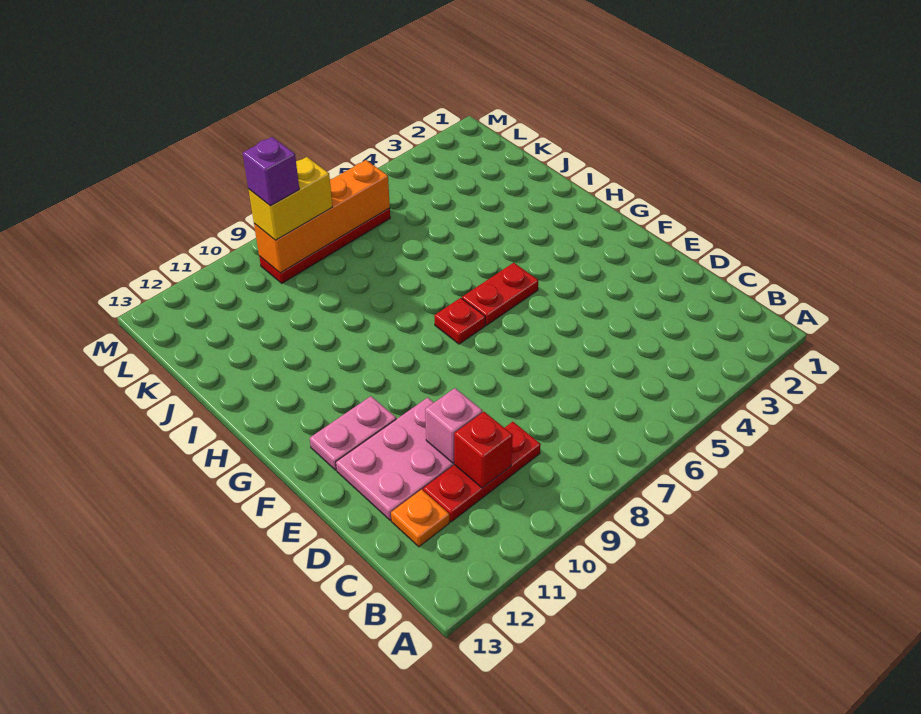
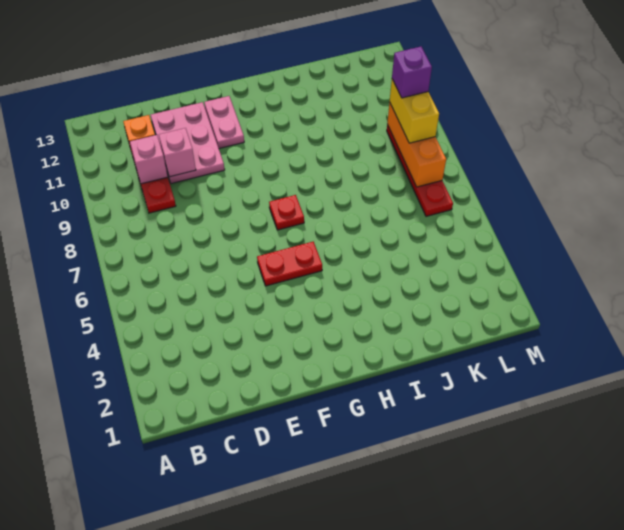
red 1x1 brick [454,412,513,488] -> pink 1x1 brick [130,135,168,184]
red 1x2 plate [462,263,538,325] -> red 1x2 plate turned to [257,242,322,286]
orange 1x4 brick [254,160,390,273] -> orange 1x3 brick [387,102,446,187]

